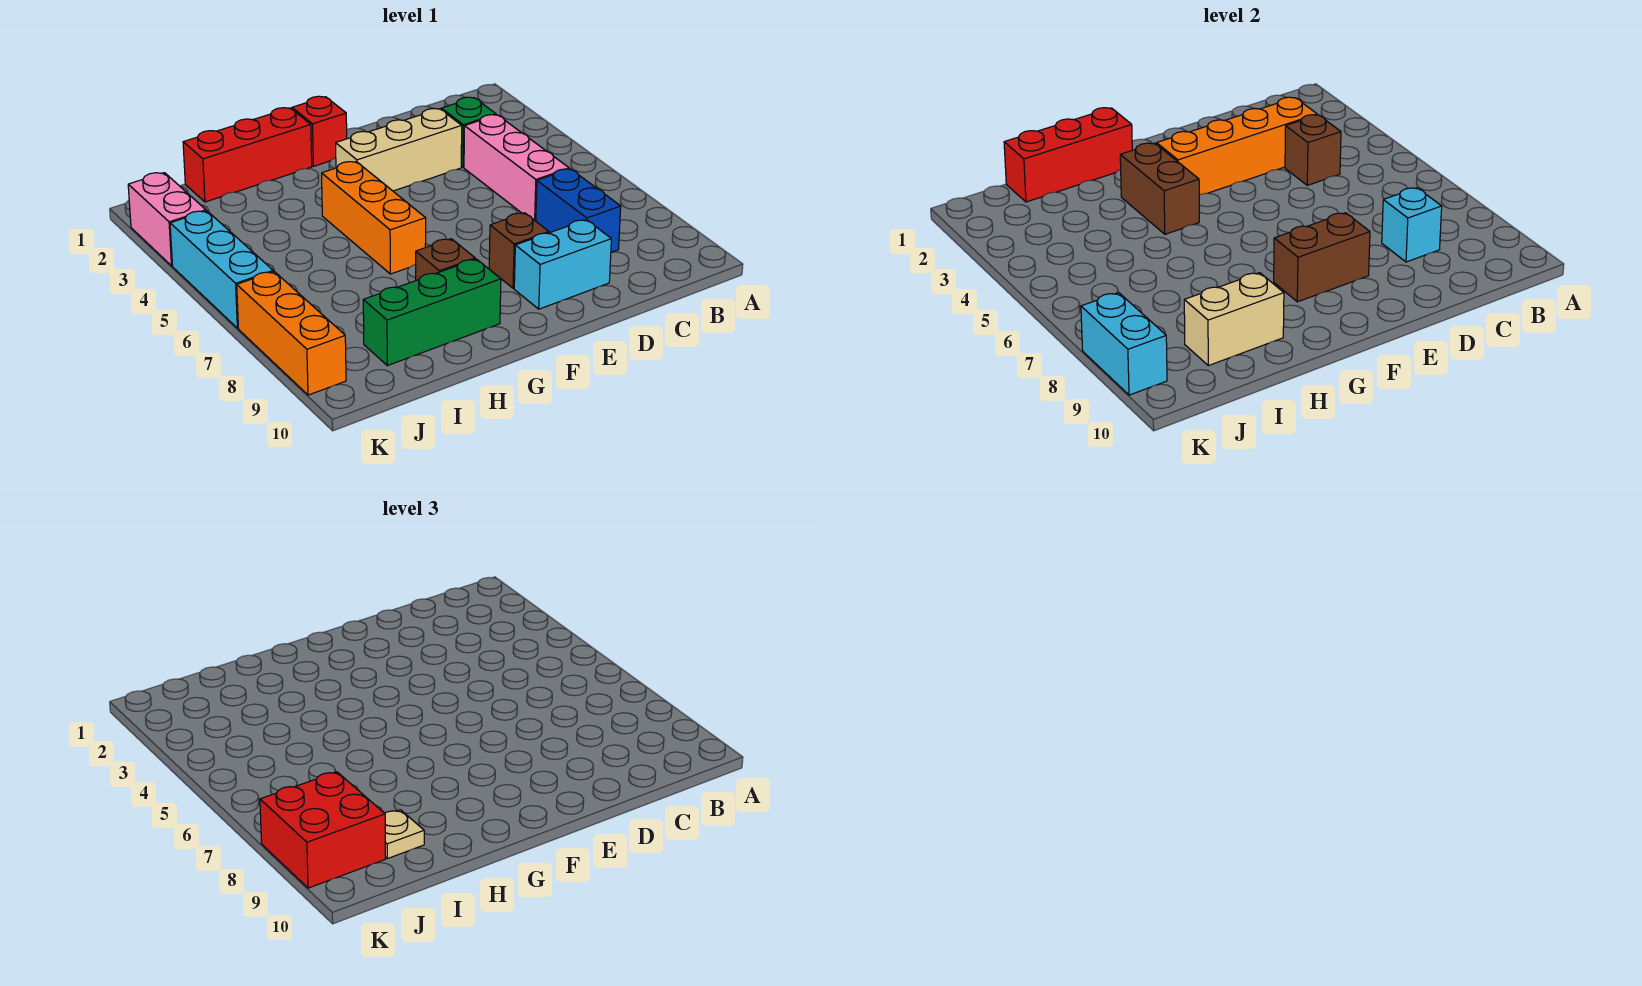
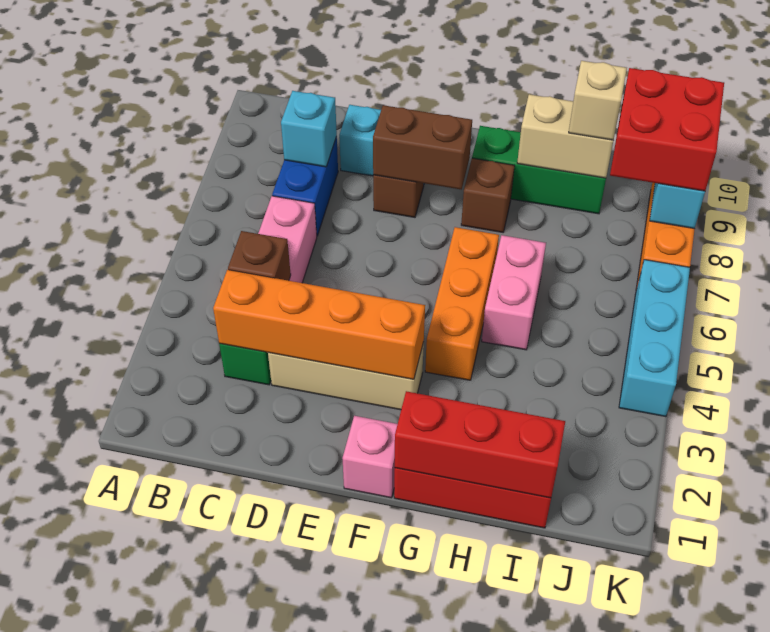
red 1x1 brick [292,96,347,166] -> pink 1x1 brick [342,416,398,498]
brown 1x2 brick [1120,143,1199,234] -> none
tan 1x1 plate [385,810,424,859] -> tan 1x1 brick [569,61,627,140]
pink 1x2 brick [128,173,206,266] -> pink 1x2 brick moved to [482,235,546,350]

